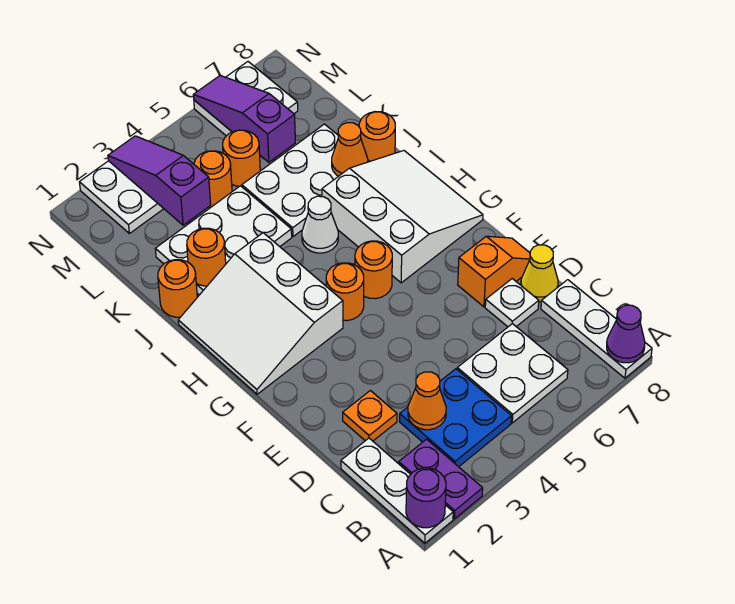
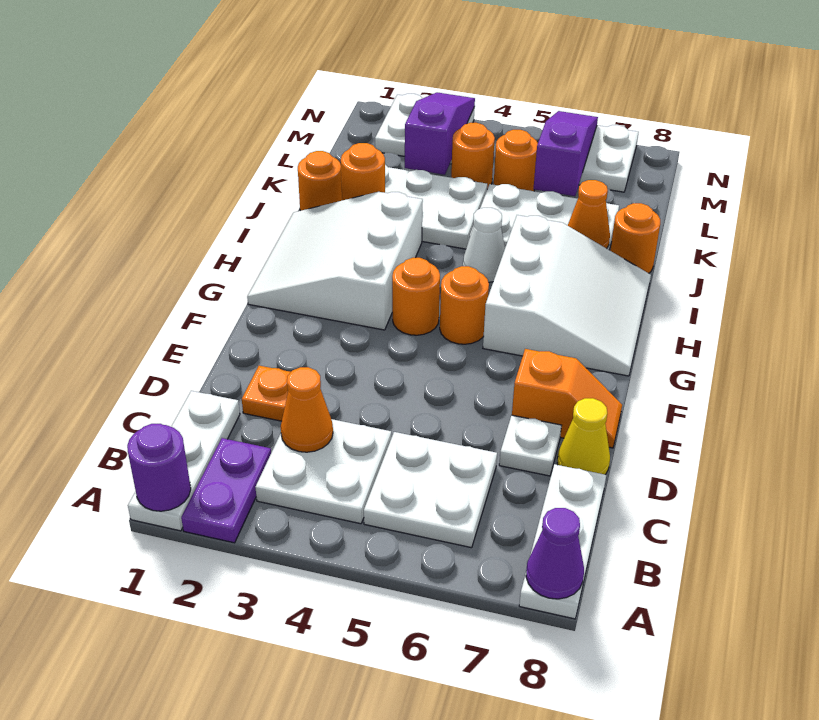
blue 2x2 plate [400,369,511,467] -> white 2x2 plate [255,419,391,524]

